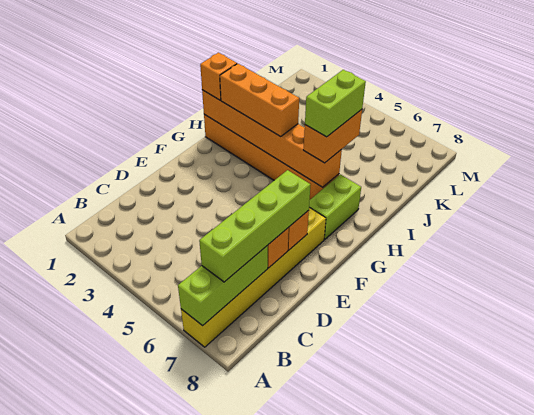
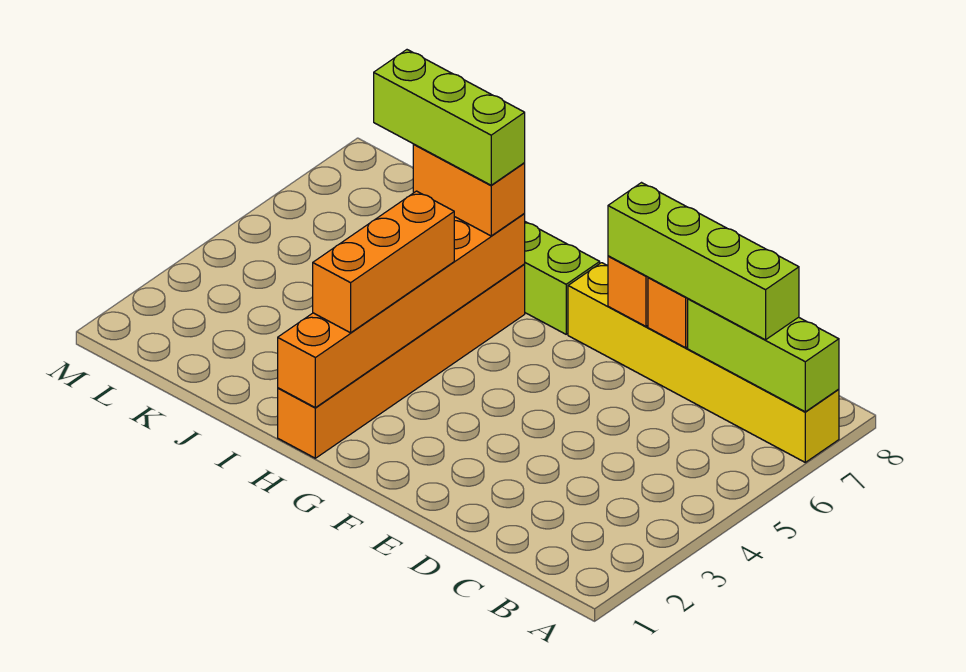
orange 1x1 brick [200,53,237,100] -> none
lime 1x2 brick [305,70,366,137] -> lime 1x3 brick [374,50,525,185]

